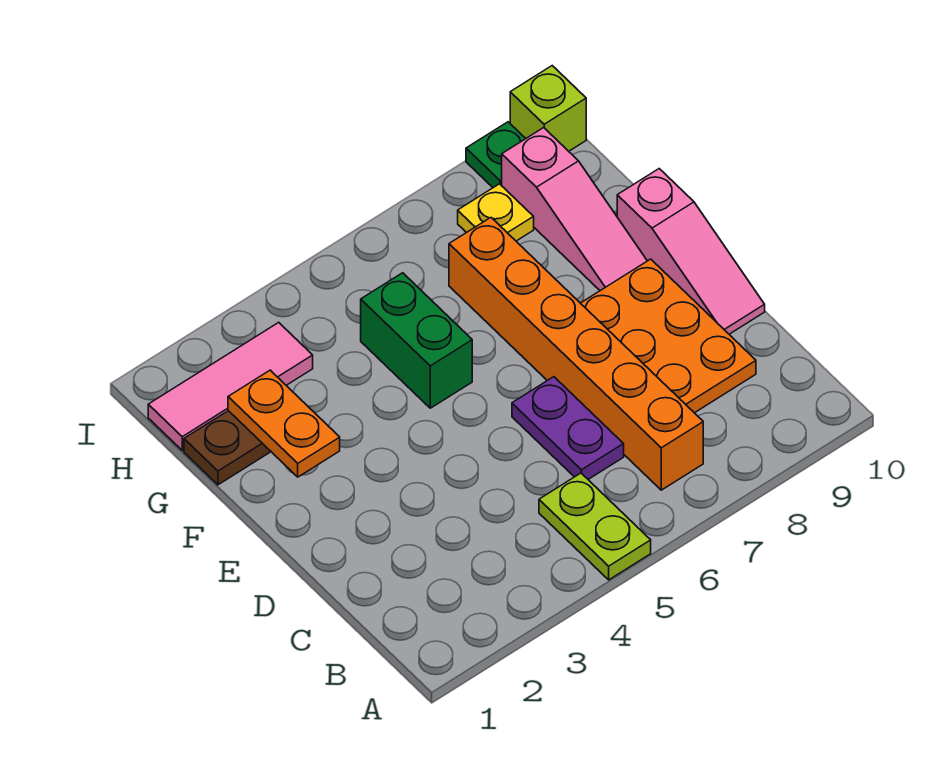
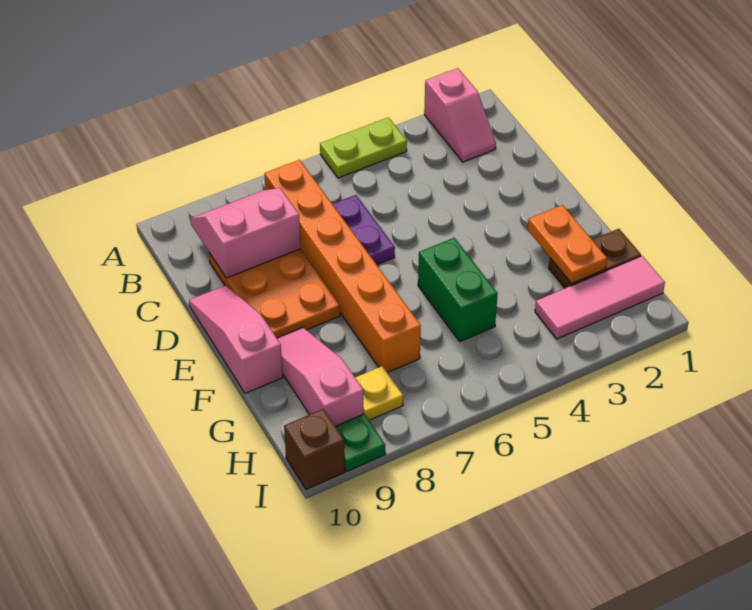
none -> pink 1x2 slope [424,68,496,162]
lime 1x2 plate [539,473,651,580] -> lime 1x2 plate turned to [320,117,407,178]
none -> pink 2x2 slope [191,188,301,278]
lime 1x1 brick [510,66,586,151] -> brown 1x1 brick [284,409,345,490]

